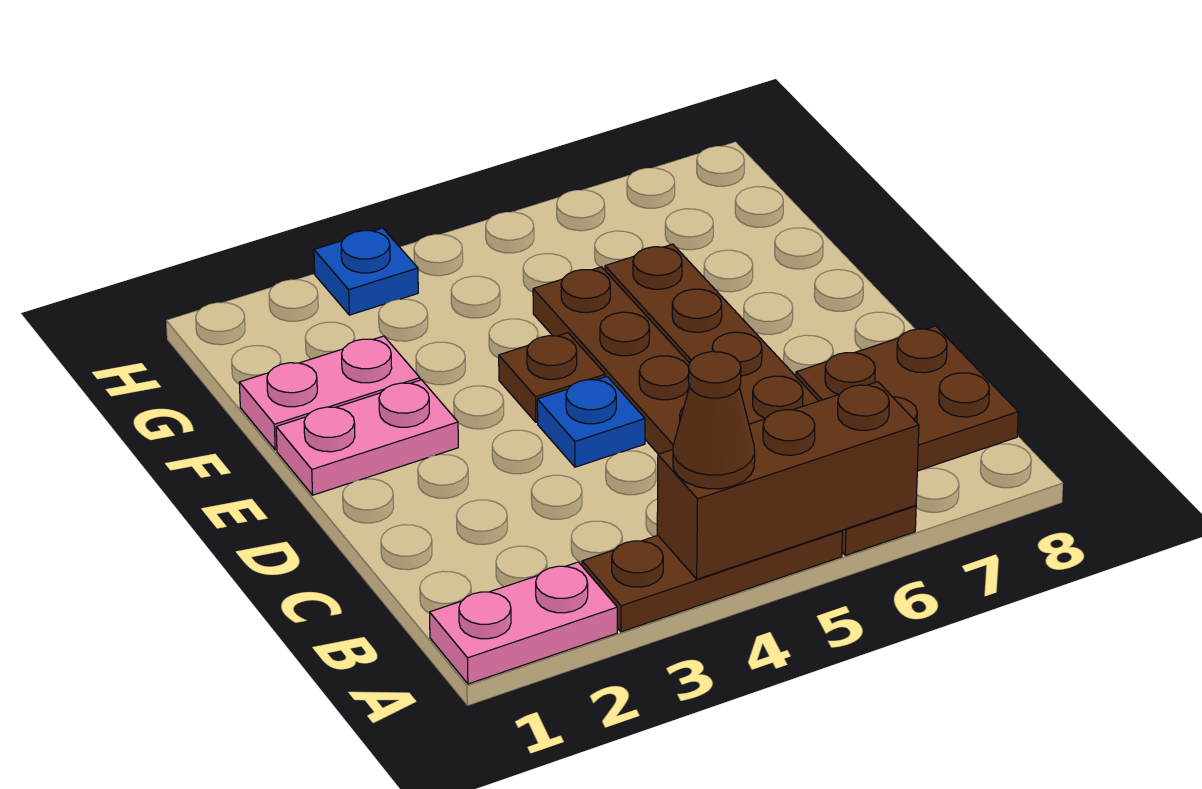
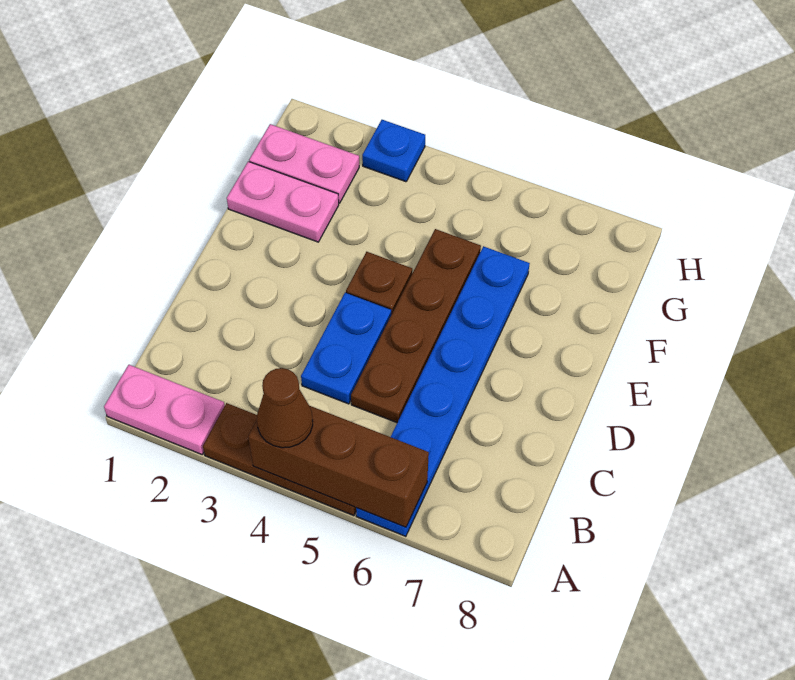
brown 1x6 plate [605,244,916,555] -> blue 1x6 plate [356,246,530,536]
brown 2x2 plate [796,326,1018,471] -> none
blue 1x1 plate [537,377,645,467] -> blue 1x2 plate [301,293,391,404]
pink 1x2 plate [276,380,458,495] -> pink 1x2 plate moved to [249,124,359,203]

